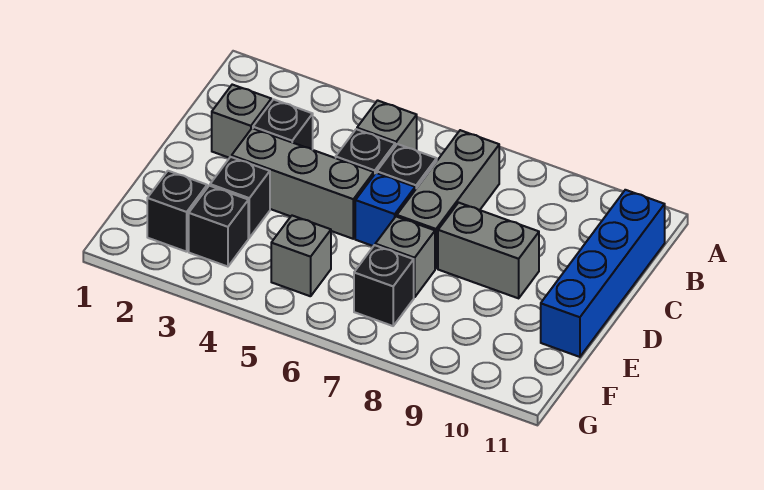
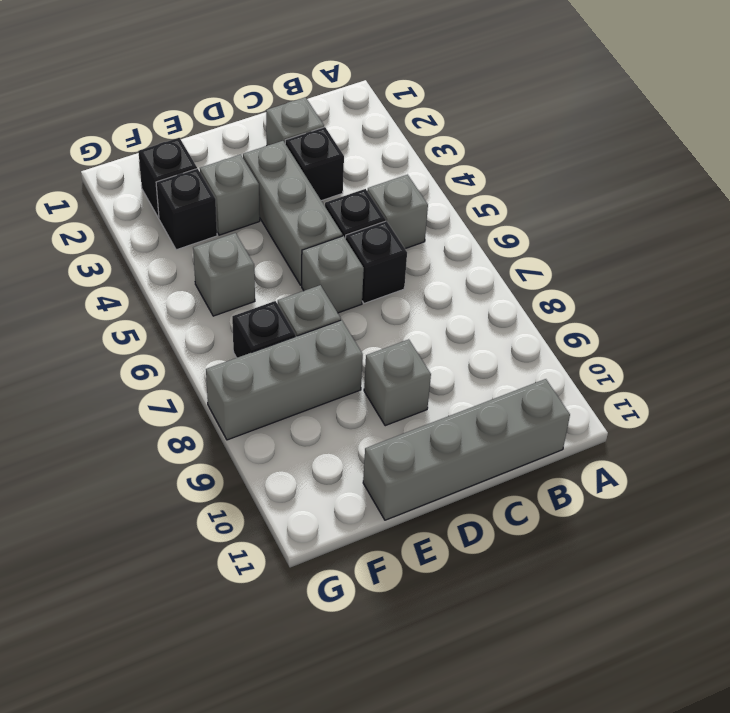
grey 1x3 brick [397,130,499,269] -> grey 1x3 brick moved to [206,320,363,440]
blue 1x4 brick [541,190,665,357] -> grey 1x4 brick [363,379,570,520]
blue 1x1 brick [355,173,415,246] -> grey 1x1 brick [302,236,364,313]
grey 1x2 brick [438,203,539,298] -> grey 1x1 brick [364,339,431,426]
black 1x1 brick [210,157,270,238] -> grey 1x1 brick [200,154,260,235]

